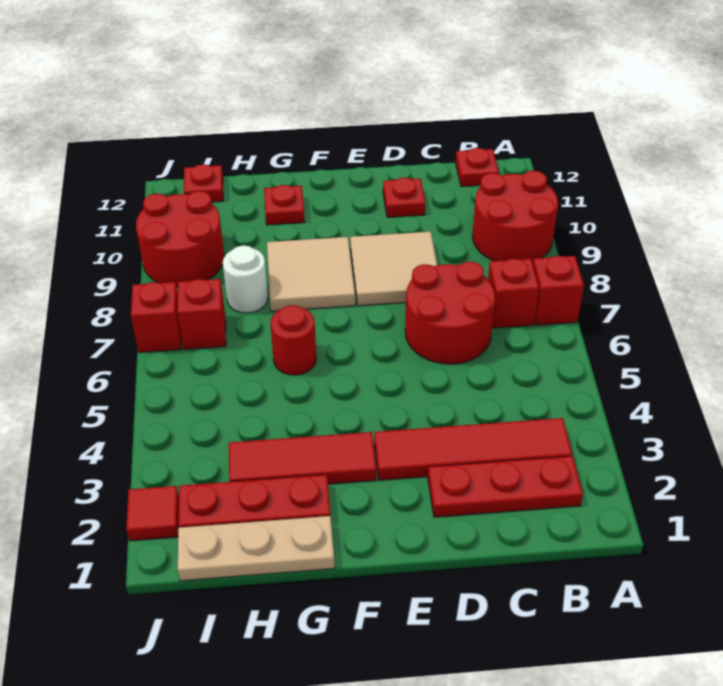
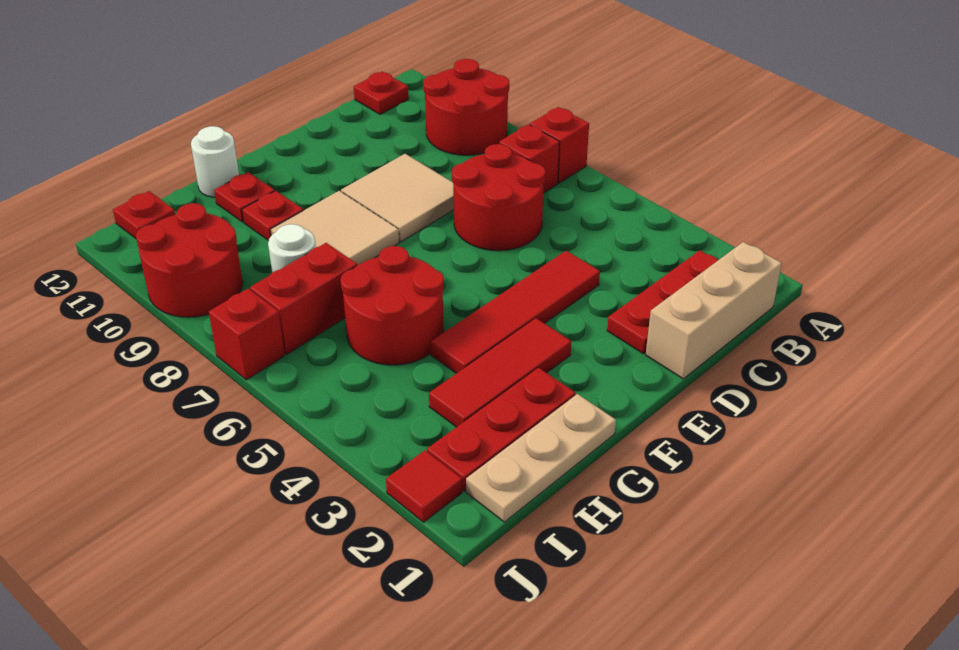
none -> tan 1x3 brick [646,242,782,379]
red 1x4 tile [374,418,572,480] -> red 1x4 tile moved to [431,251,600,373]
red 1x1 plate [383,178,426,217] -> red 1x1 plate moved to [242,191,303,241]
red 1x1 round brick [270,305,316,375] -> red 2x2 round brick [340,246,444,365]
none -> white 1x1 round brick [191,126,239,197]
red 1x1 brick [177,279,226,349] -> red 1x2 brick [250,243,357,354]

